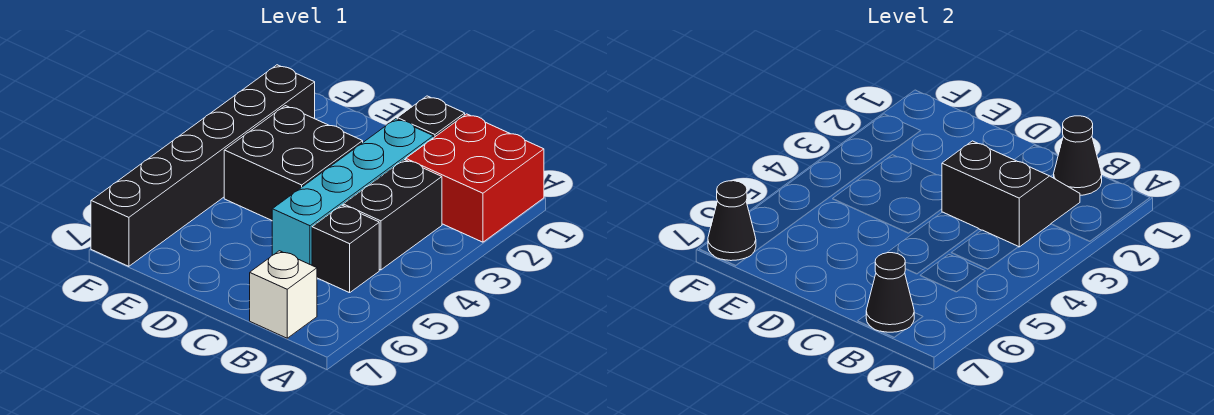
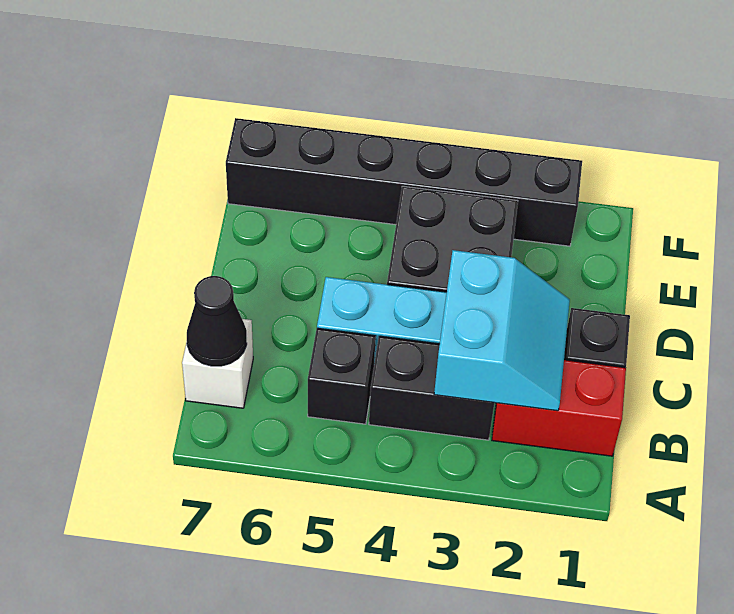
red 2x2 brick [406,114,544,242] -> red 1x2 brick [492,360,626,456]
black 1x1 cone [1054,116,1102,195] -> none
black 2x2 slope [942,141,1080,247] -> cyan 2x2 slope [434,250,570,411]
black 1x1 cone [708,181,756,261] -> none

